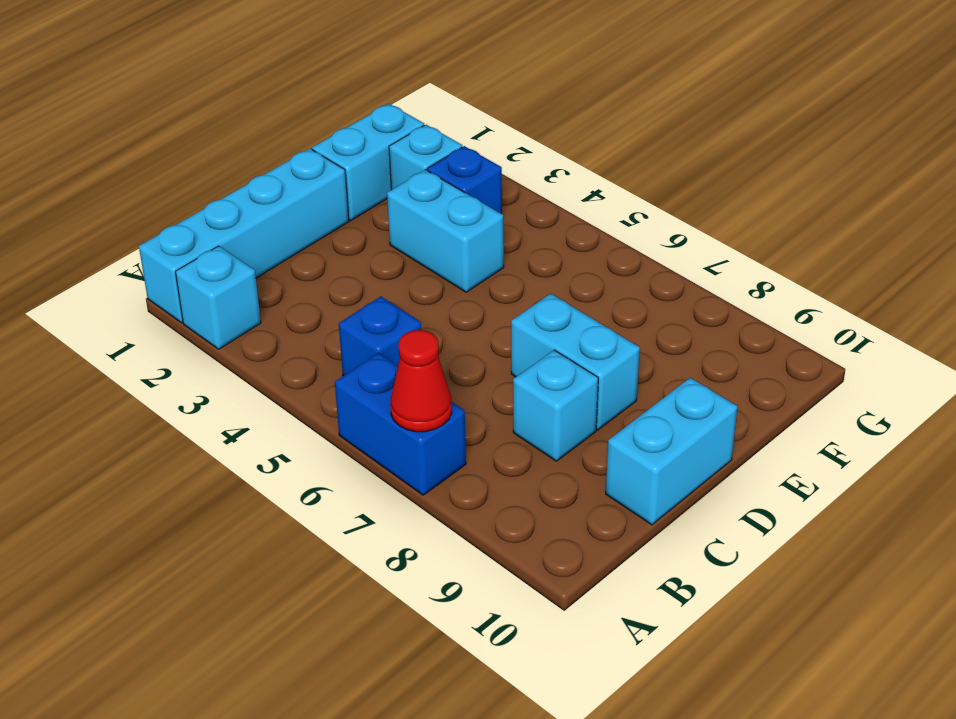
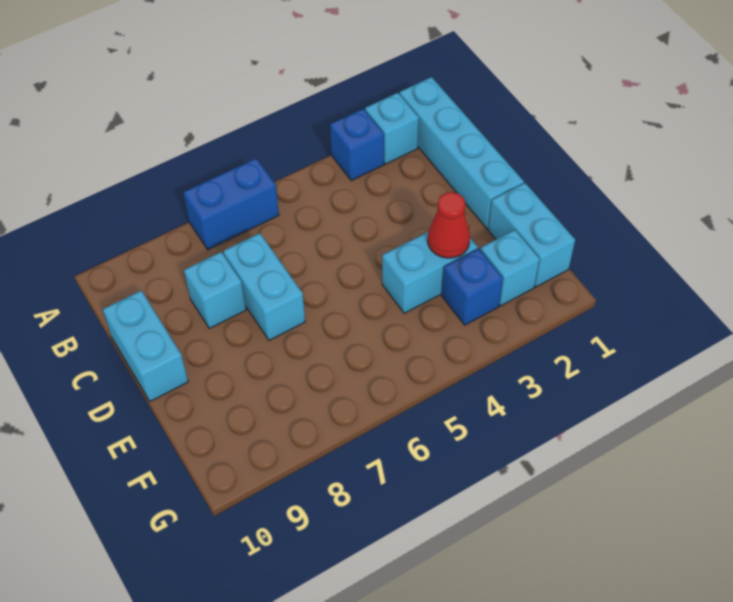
red 1x1 cone [390,330,452,432] -> red 1x1 cone moved to [428,192,470,258]
blue 1x1 brick [339,296,421,376] -> blue 1x1 brick moved to [330,109,384,181]
cyan 1x2 brick [511,294,640,430] -> cyan 1x2 brick turned to [223,233,305,340]

